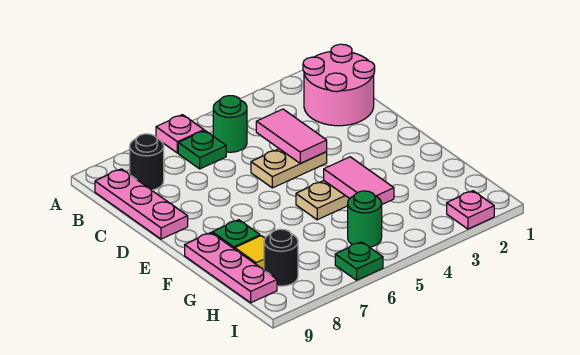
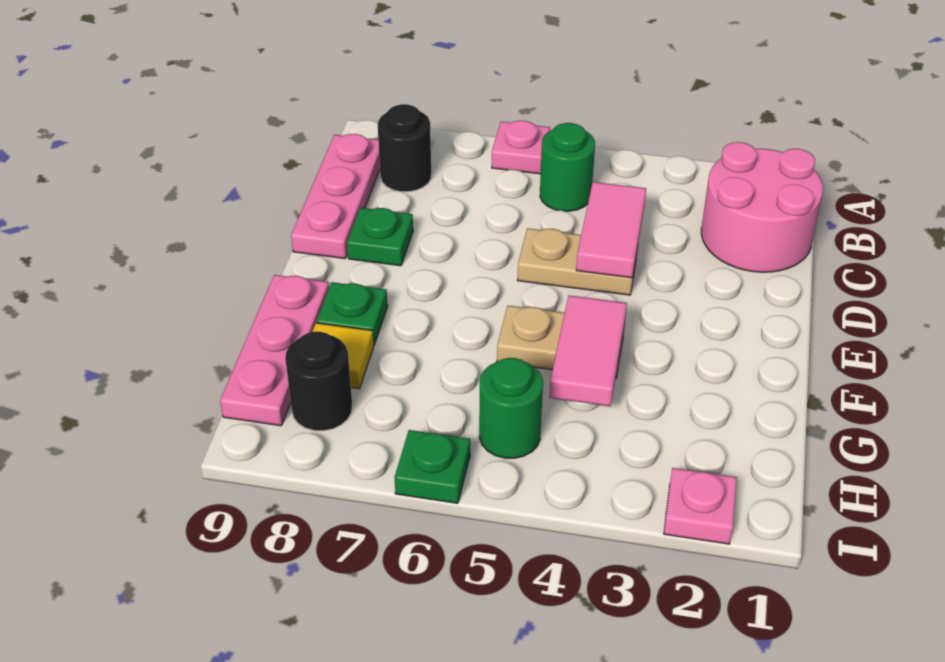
green 1x1 plate [178,131,226,169] -> green 1x1 plate moved to [347,208,413,266]

